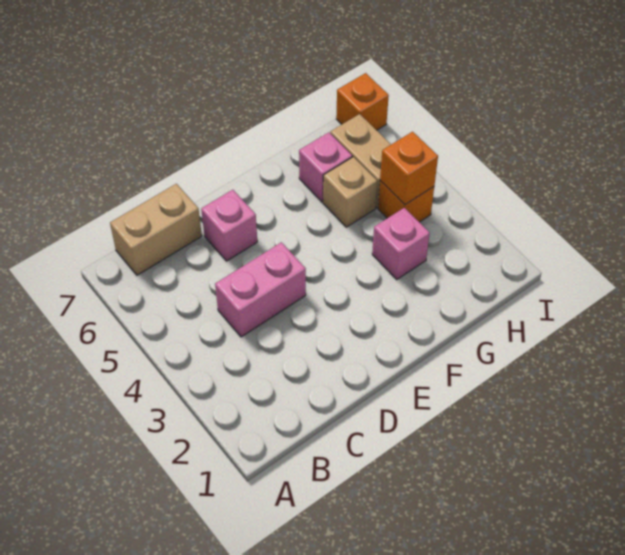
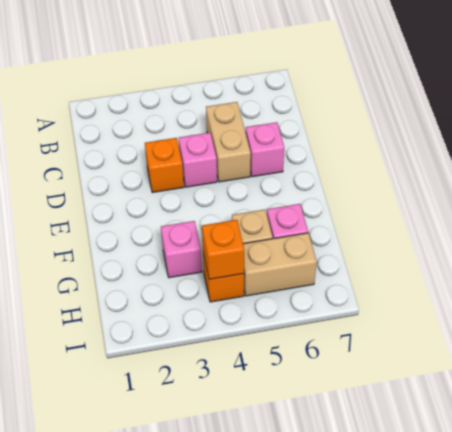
tan 1x2 brick [110,184,202,275] -> tan 1x2 brick moved to [206,102,251,182]
pink 1x2 brick [215,242,306,337] -> pink 1x1 brick [179,133,217,187]
orange 1x1 brick [336,73,389,130] -> orange 1x1 brick moved to [145,138,184,193]

